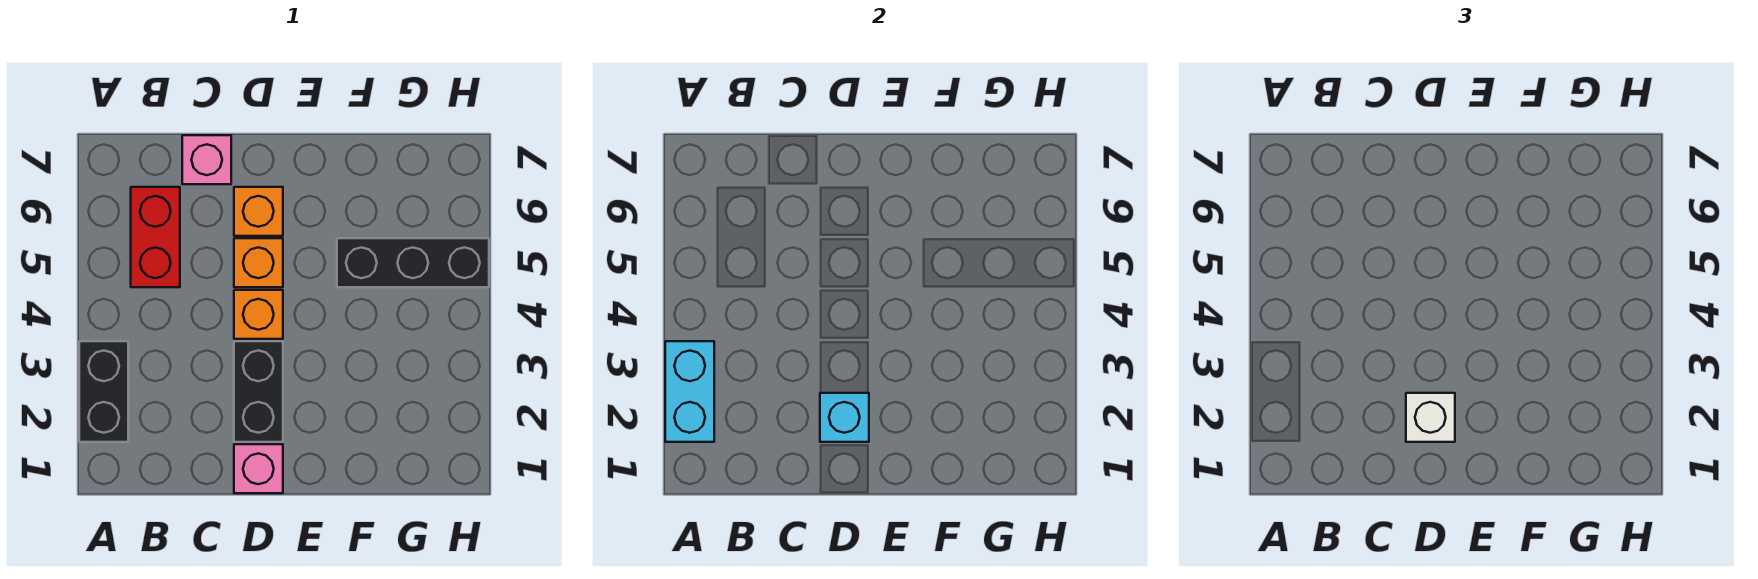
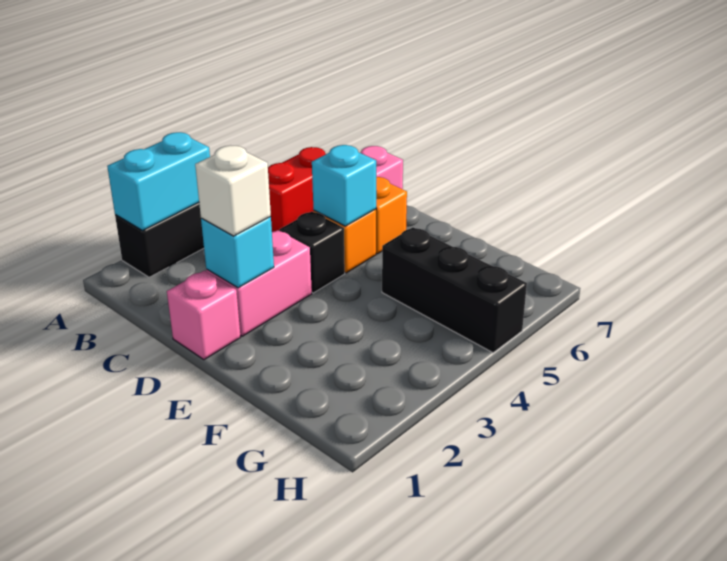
black 1x2 brick [234,341,283,442] -> pink 1x2 brick [206,230,312,336]
orange 1x1 brick [234,290,283,339] -> black 1x1 brick [280,212,345,293]
none -> cyan 1x1 brick [312,145,376,226]

